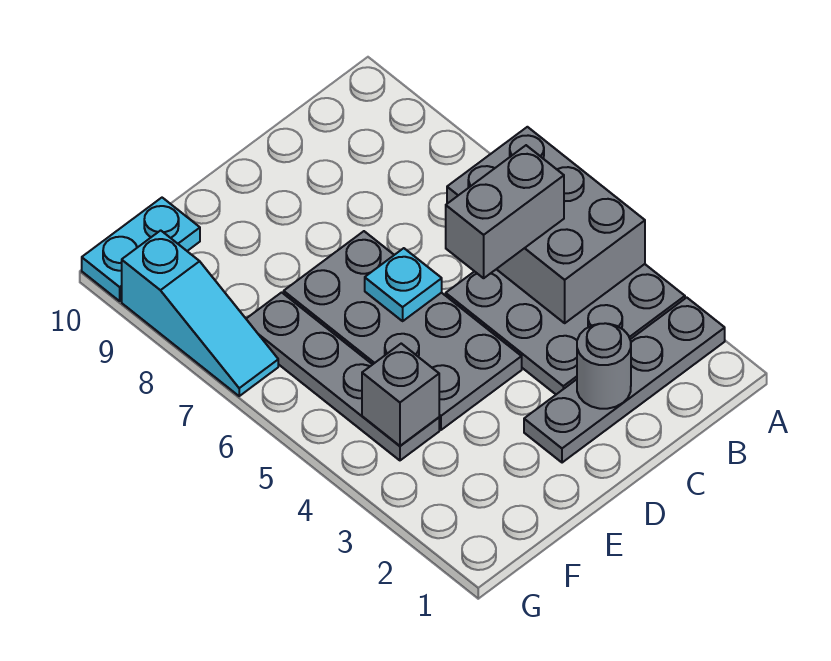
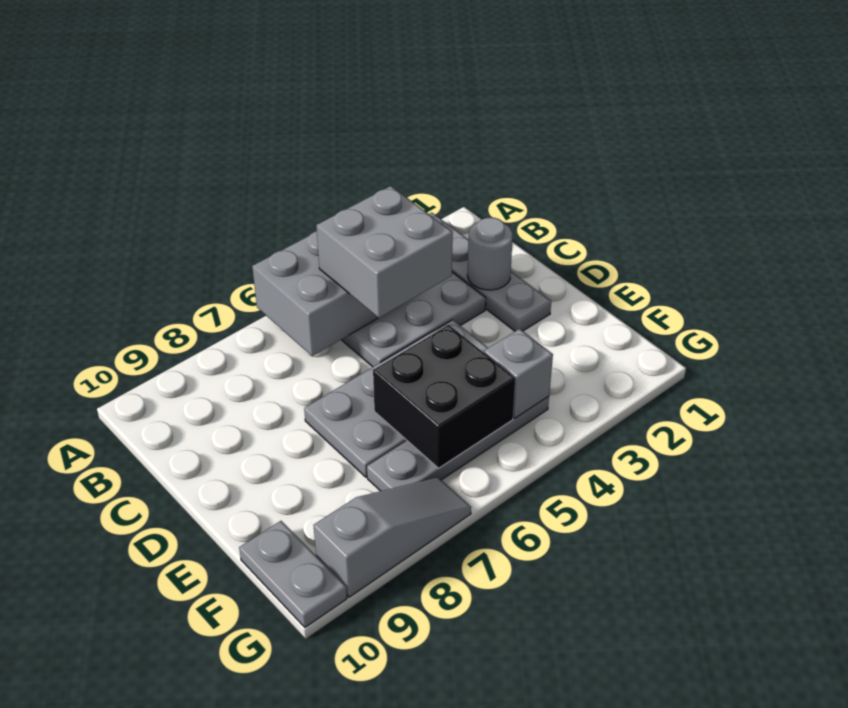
grey 1x2 brick [446,145,564,278] -> grey 2x2 brick [316,186,453,318]
cyan 1x1 plate [365,248,442,321] -> none
none -> black 2x2 brick [373,325,516,468]
cyan 1x2 plate [82,198,200,301] -> grey 1x2 plate [239,521,347,627]
cyan 1x3 slope [122,230,278,396] -> grey 1x3 slope [314,477,471,597]

